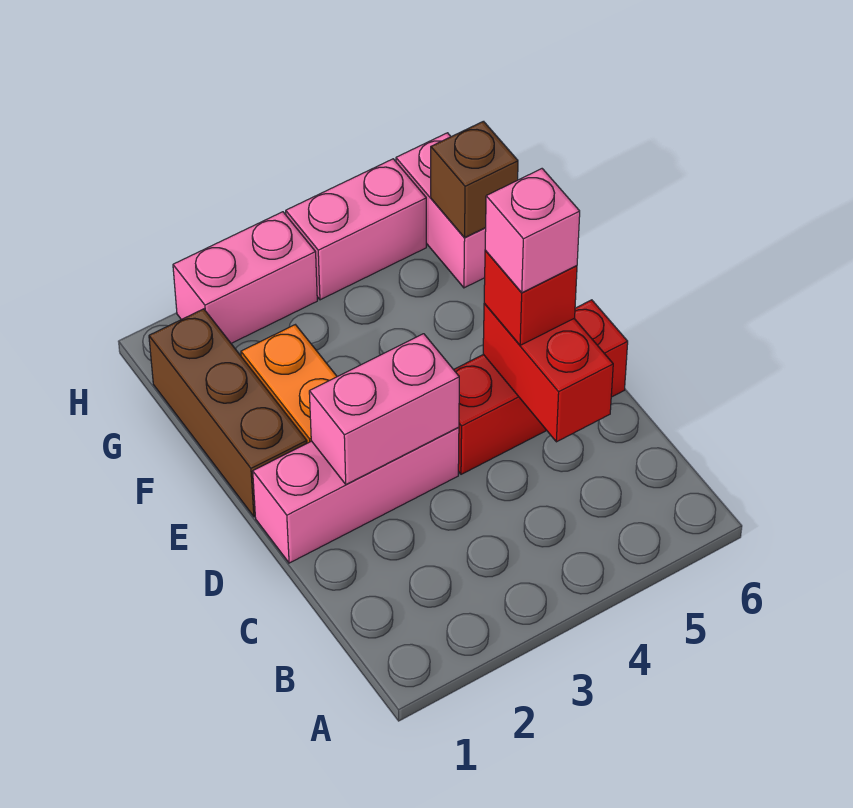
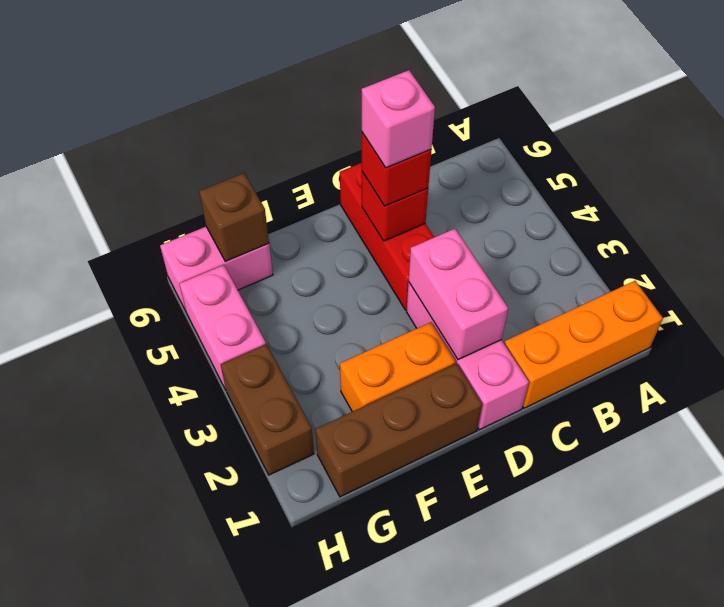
none -> orange 1x3 brick [504,281,663,408]
red 1x2 brick [483,304,613,442] -> red 1x1 brick [362,172,428,241]
pink 1x2 brick [173,212,317,343] -> brown 1x2 brick [221,344,314,475]

